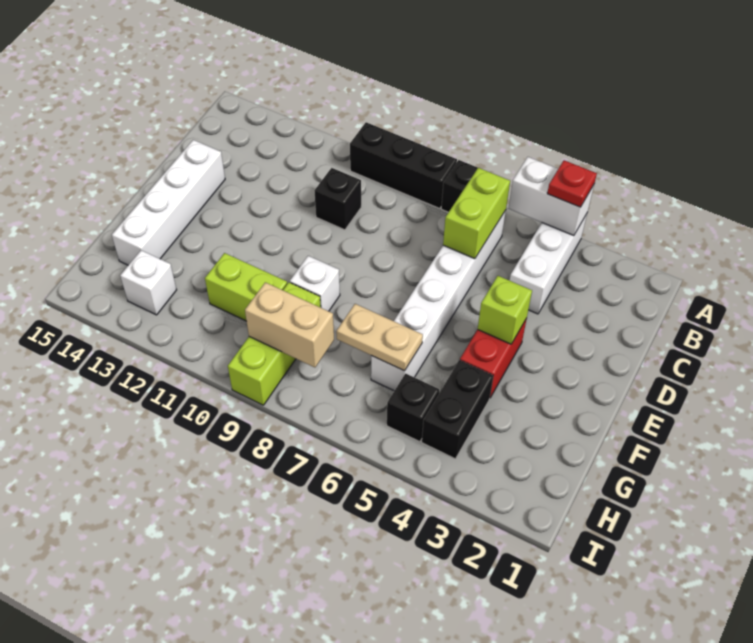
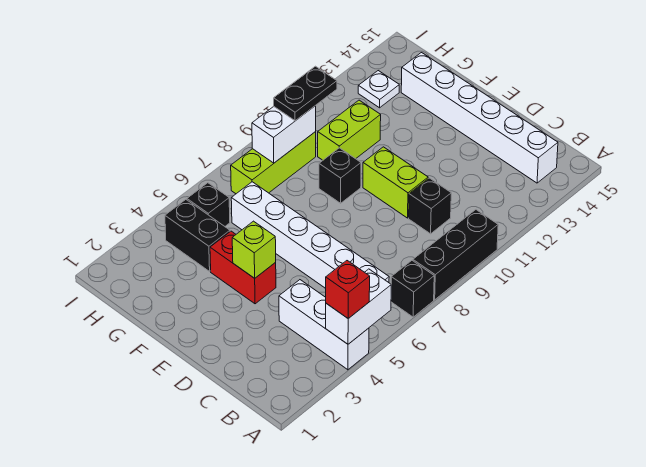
red 1x1 plate [547,160,597,207] -> red 1x1 brick [326,261,370,318]
lime 1x2 brick [443,168,510,259] -> lime 1x2 brick moved to [363,147,428,218]
white 1x4 brick [112,140,225,265] -> white 1x6 brick [401,53,558,183]
white 1x1 brick [290,256,340,311] -> black 1x1 brick [319,148,361,203]
tan 1x2 plate [336,304,423,371] -> none
lime 1x3 brick [228,282,321,405] -> lime 1x3 brick turned to [231,132,316,194]
tan 1x2 brick [245,282,334,367] -> white 1x2 brick [252,106,316,163]
none -> black 1x2 plate [274,66,337,121]
white 1x1 brick [120,250,177,315] -> white 1x1 plate [358,71,399,108]

